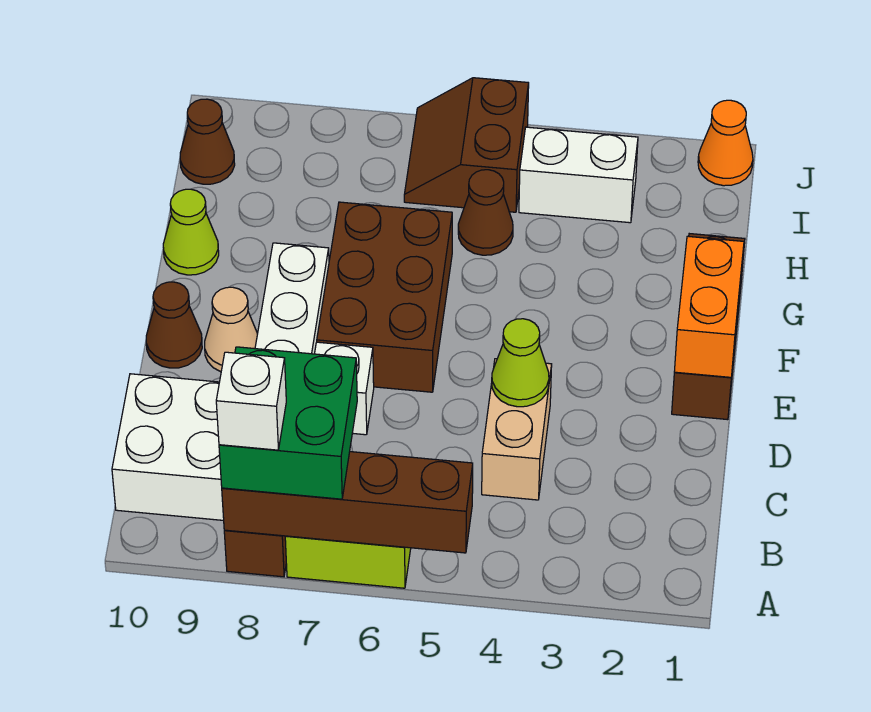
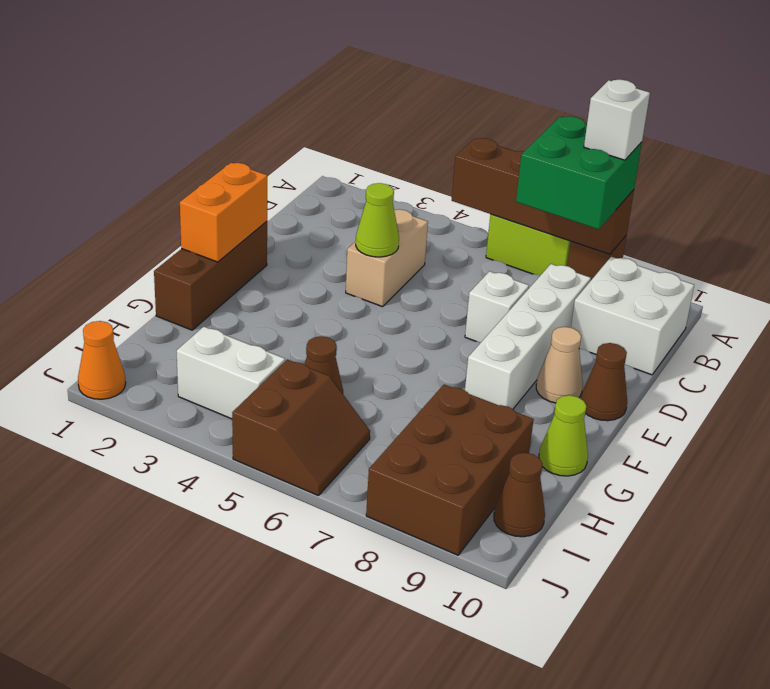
brown 2x3 brick [317,202,452,392] -> brown 2x3 brick moved to [366,385,534,555]

